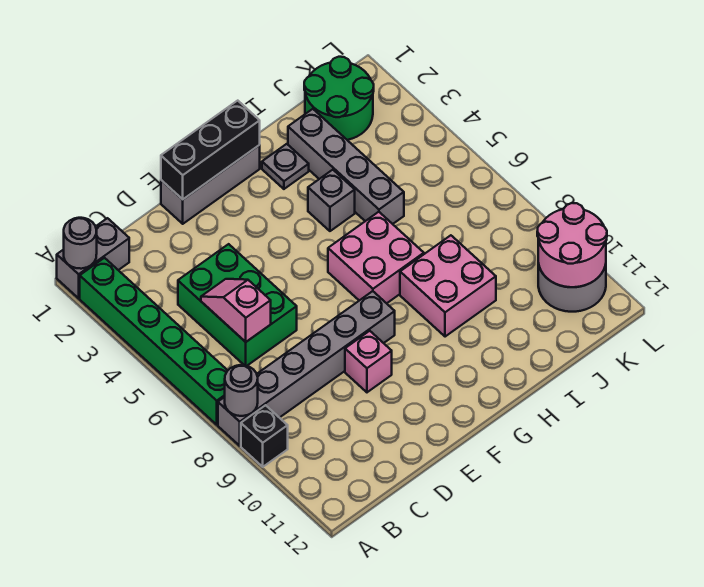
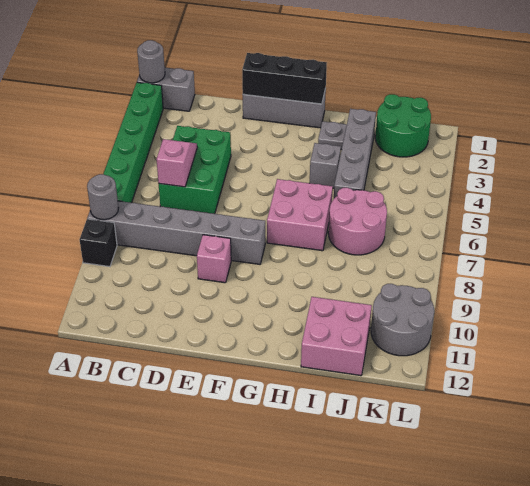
pink 2x2 brick [400,235,496,337] -> pink 2x2 brick moved to [301,297,372,376]
pink 2x2 round brick [537,203,607,287] -> pink 2x2 round brick moved to [328,188,387,255]

